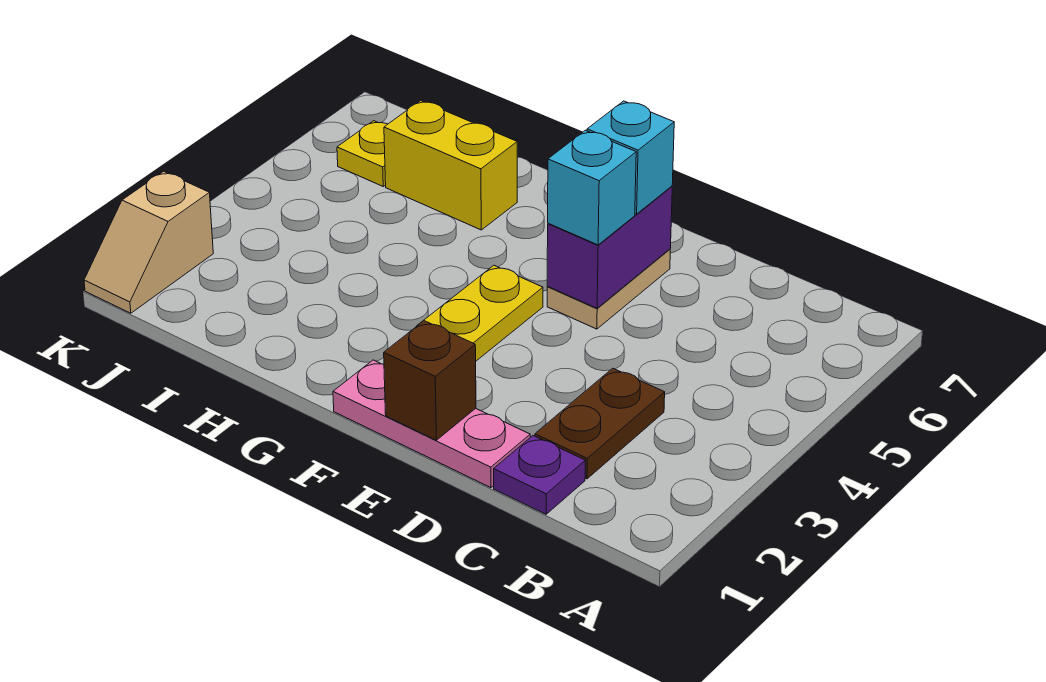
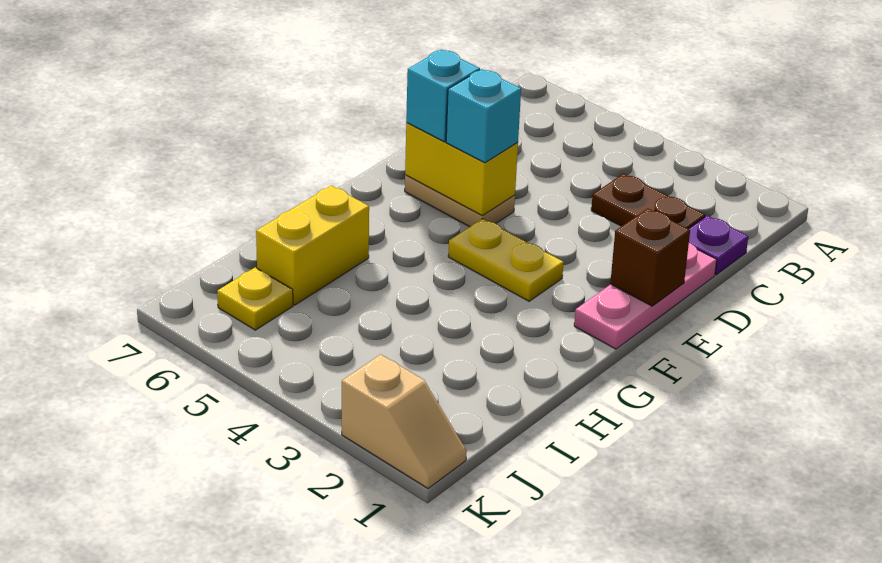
purple 1x2 brick [547,186,672,308] -> yellow 1x2 brick [405,123,518,216]

